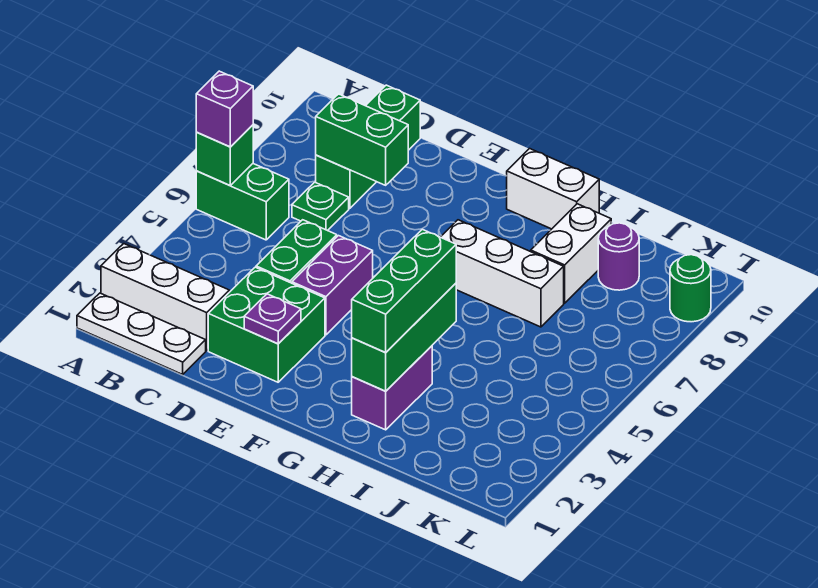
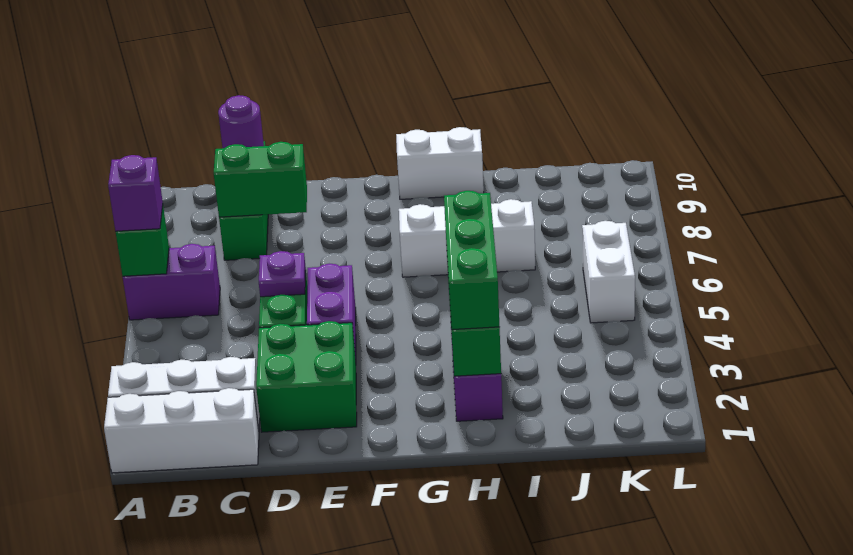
white 1x3 plate [77,293,206,374] -> white 1x3 brick [104,388,259,473]
green 1x2 brick [196,164,289,240] -> purple 1x2 brick [123,244,220,320]
green 1x1 plate [292,182,349,231] -> none
purple 1x1 plate [244,294,301,344] -> purple 1x1 plate moved to [259,251,306,297]
white 1x2 brick [531,204,611,303] -> white 1x2 brick moved to [582,221,635,323]
purple 1x1 round brick [598,223,639,290] -> purple 1x1 round brick moved to [218,95,264,148]
green 1x1 round brick [670,255,711,322] -> none

